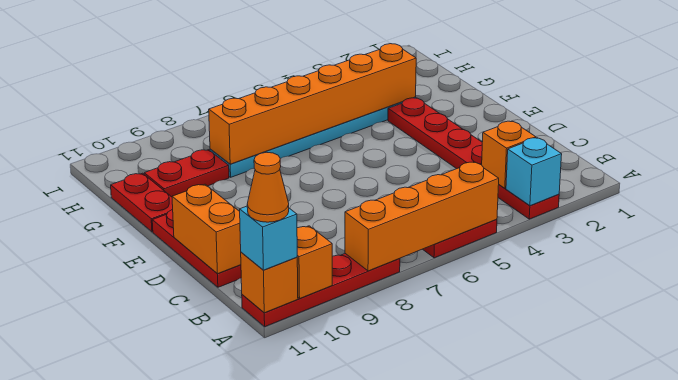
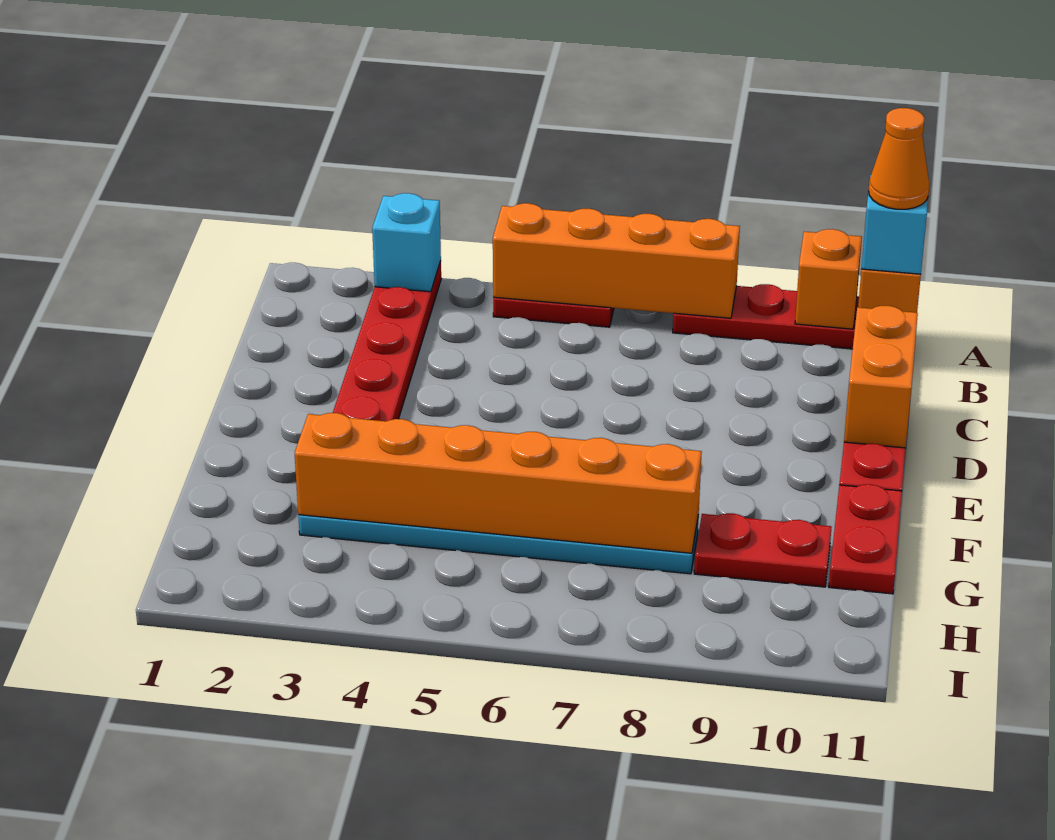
orange 1x1 brick [482,121,536,188] -> none

